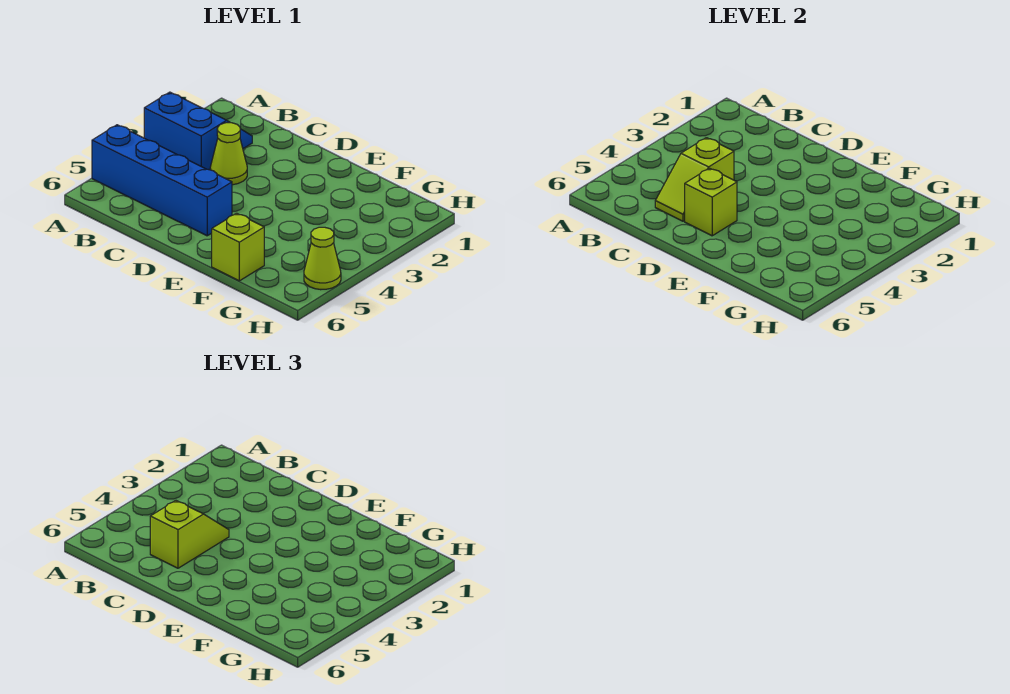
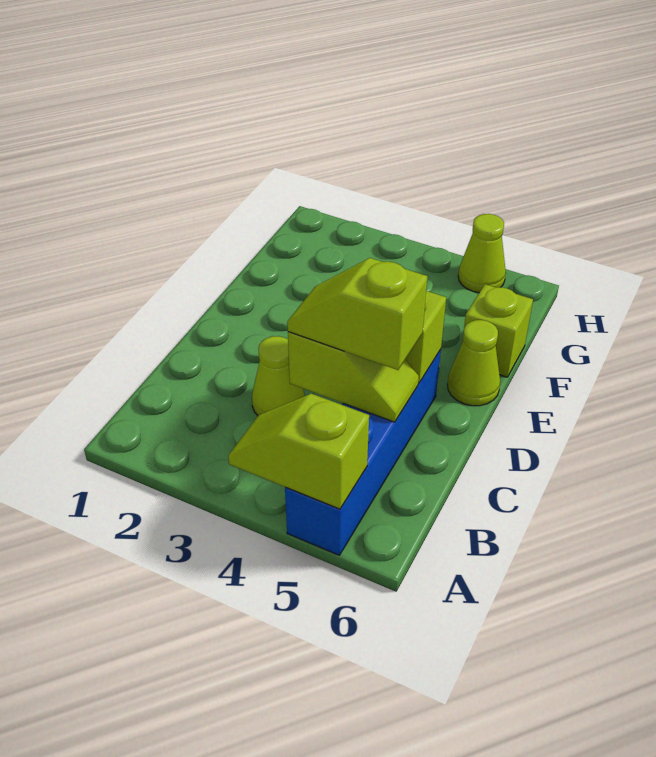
blue 2x2 slope [144,92,252,170] -> none
none -> lime 1x2 slope [228,394,369,509]
none -> lime 1x1 cone [448,320,500,406]

